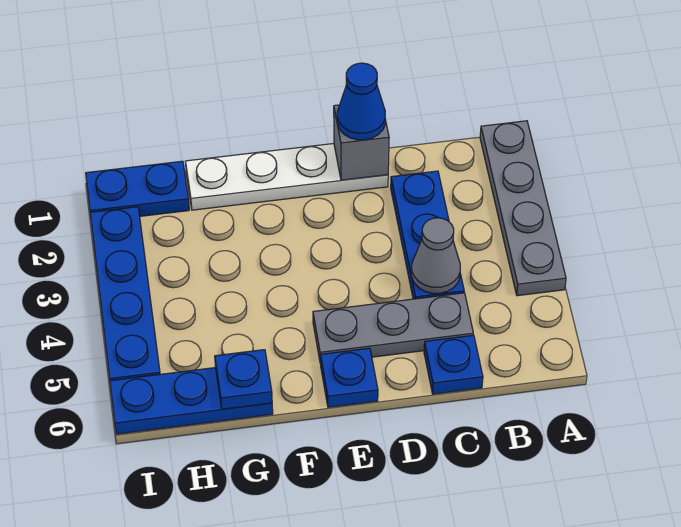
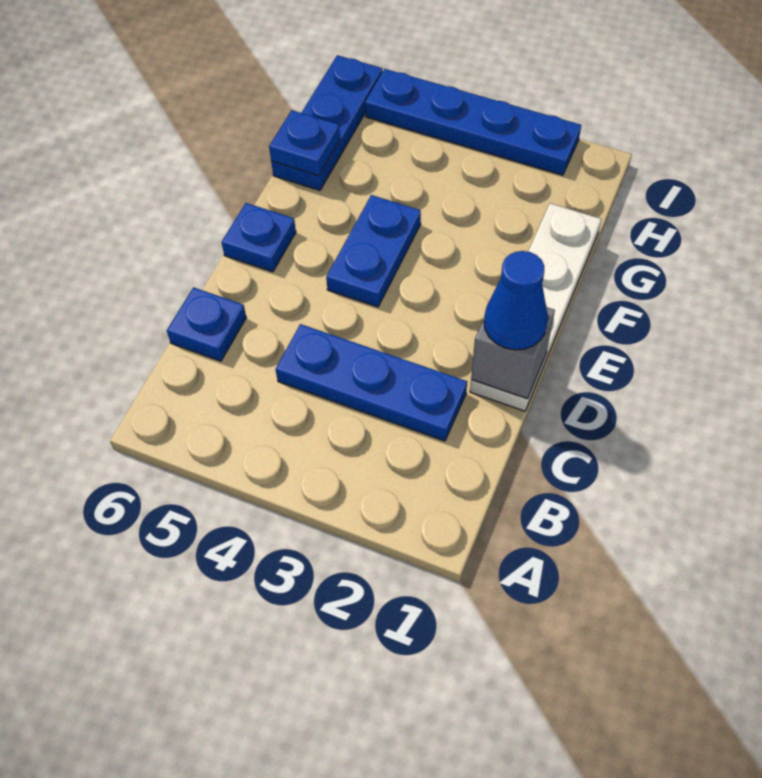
grey 1x4 plate [480,121,566,296] -> none
grey 1x1 cone [411,218,460,293] -> none
grey 1x3 plate [313,293,473,363] -> none
blue 1x2 plate [86,161,189,216] -> blue 1x2 plate moved to [326,195,421,307]

